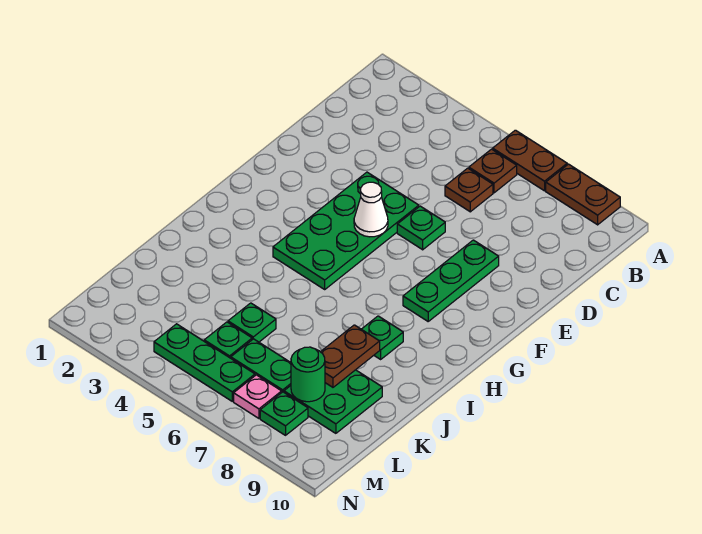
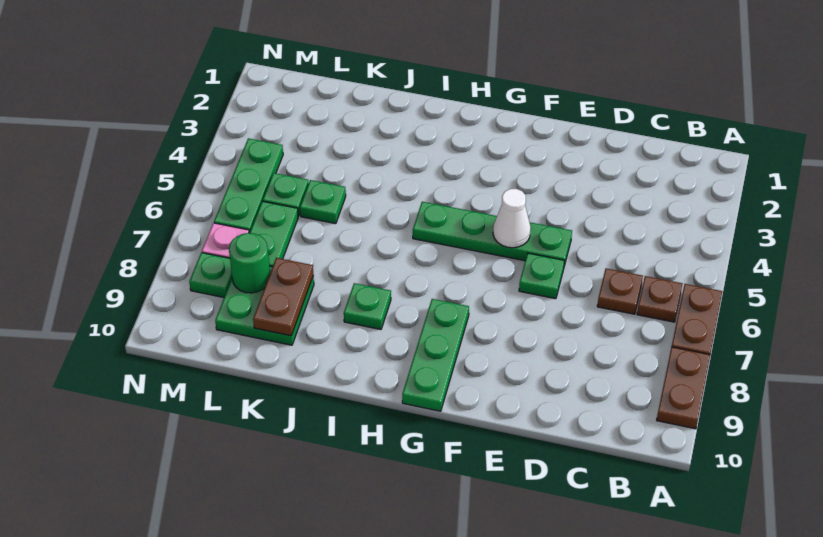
green 2x4 plate [273,172,419,289] -> green 1x4 plate [413,202,572,266]
green 1x3 plate [403,240,499,321] -> green 1x3 plate turned to [402,299,469,411]
brown 1x2 plate [321,325,380,387] -> brown 1x2 plate turned to [253,258,313,336]

